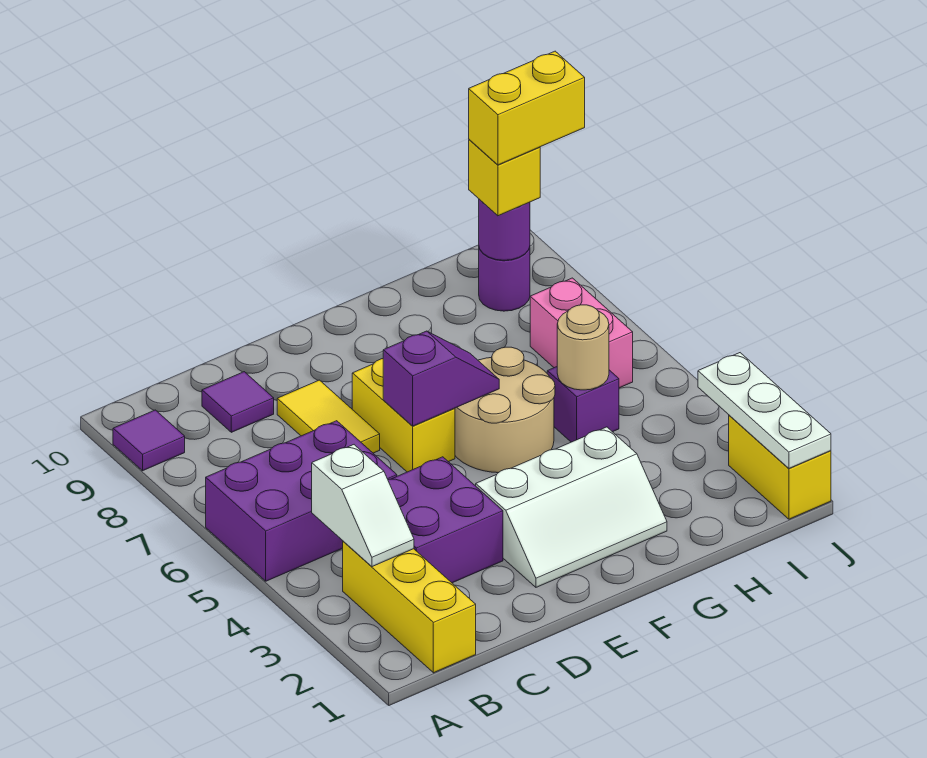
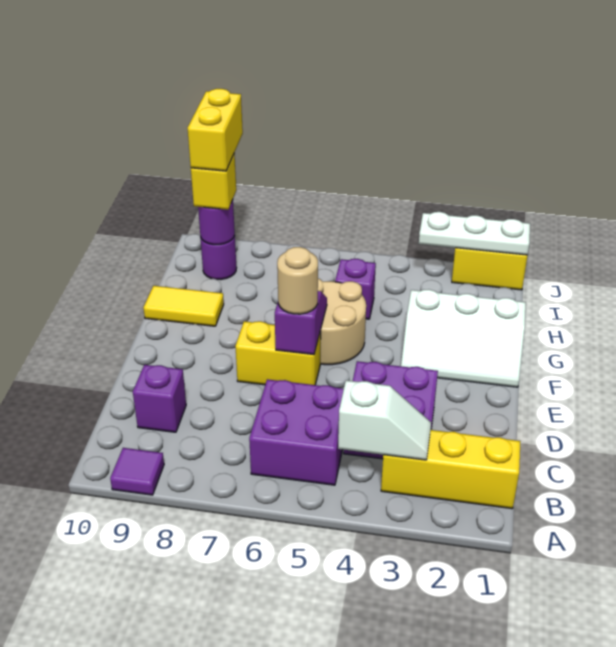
purple 2x3 brick [206,421,397,581] -> purple 2x2 brick [249,379,344,485]
purple 1x1 tile [202,372,274,432] -> purple 1x1 brick [133,365,186,432]
yellow 1x2 tile [277,380,380,453] -> yellow 1x2 tile moved to [143,286,224,326]
white 2x3 slope [476,427,667,587] -> white 2x3 slope turned to [401,290,526,387]
tan 1x1 round brick [557,305,609,390] -> tan 1x1 round brick moved to [277,247,318,314]
pink 1x2 brick [530,278,633,388] -> none

